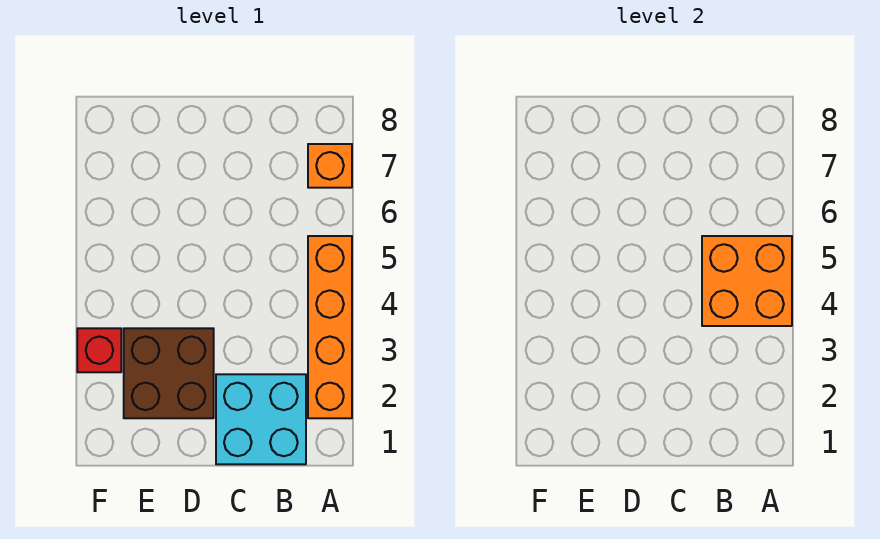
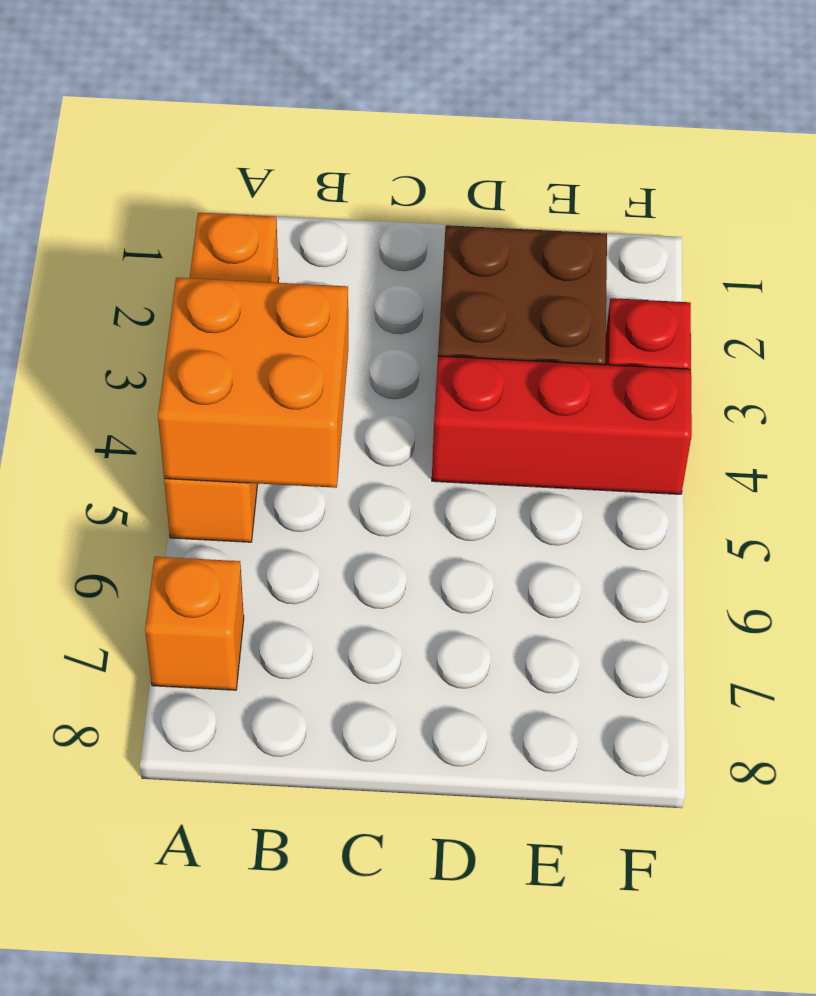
cyan 2x2 brick [216,374,306,464] -> none
none -> red 1x3 brick [432,356,692,494]

